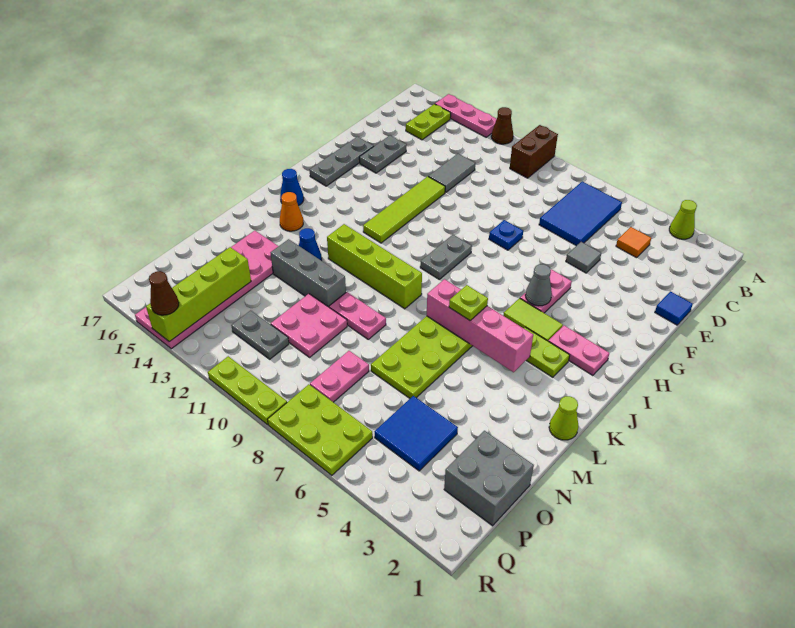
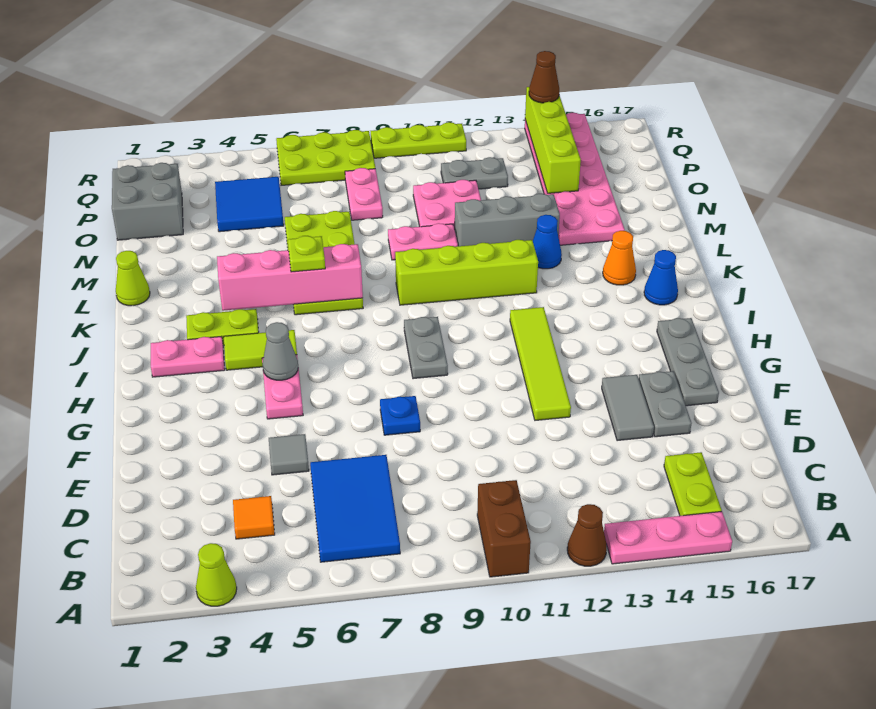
grey 1x2 tile [428,154,475,193] -> grey 1x2 tile moved to [602,375,654,441]
blue 1x1 tile [655,291,693,325] -> none

